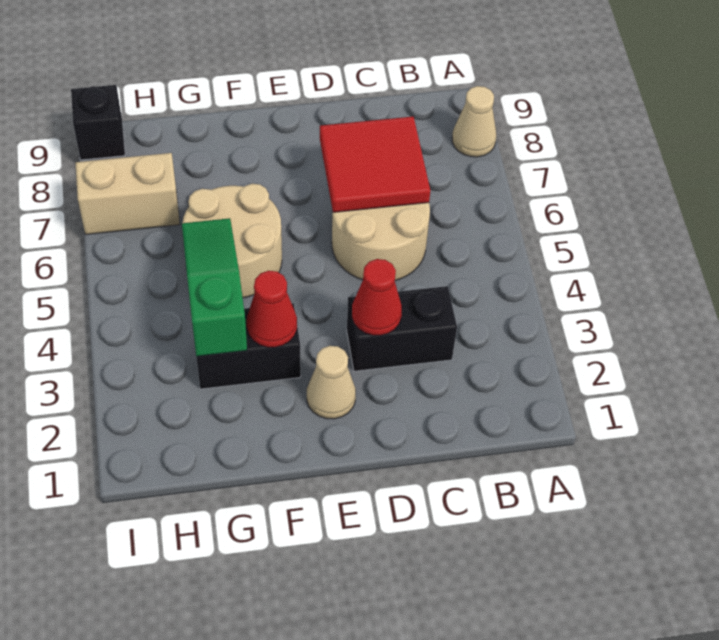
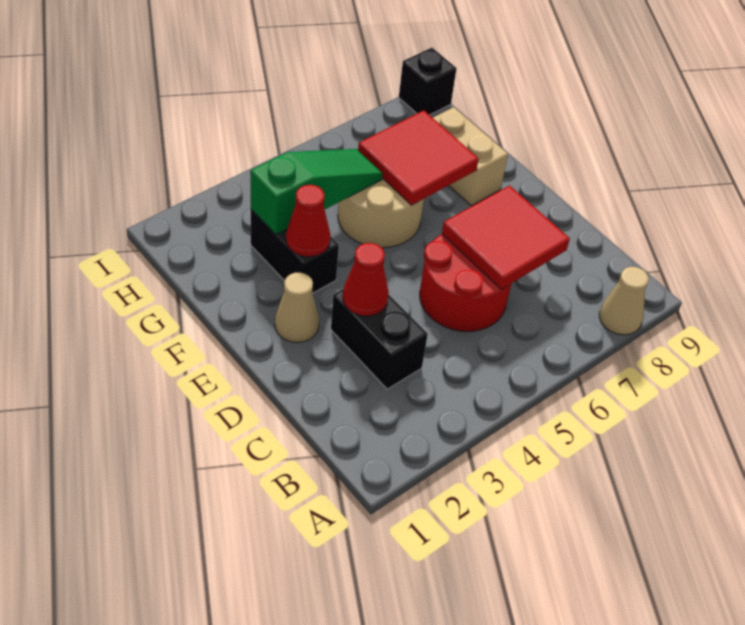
tan 2x2 round brick [332,203,430,281] -> red 2x2 round brick [420,234,511,332]
none -> red 2x2 tile [358,110,479,205]
tan 1x2 brick [75,153,180,235] -> tan 1x2 brick moved to [433,107,508,206]

